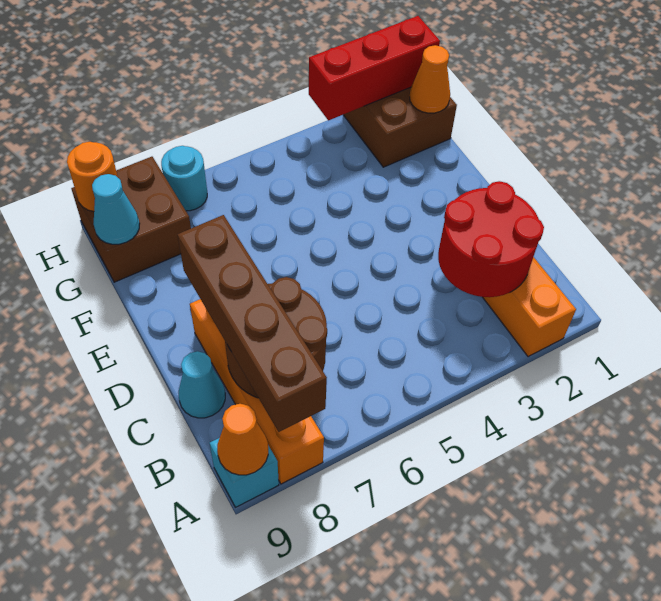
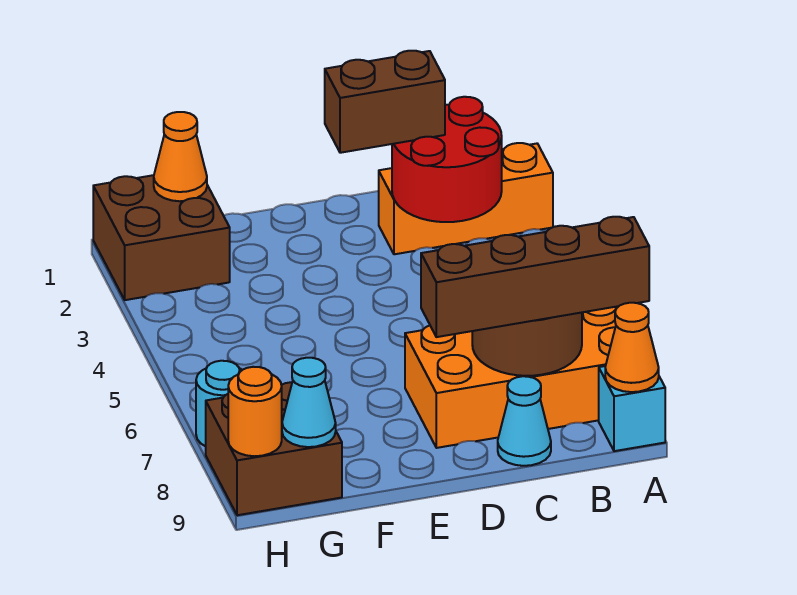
orange 1x4 brick [190,299,324,484] -> orange 2x4 brick [405,306,619,448]
none -> brown 1x2 brick [325,51,445,153]
red 1x3 brick [309,16,440,120] -> none

